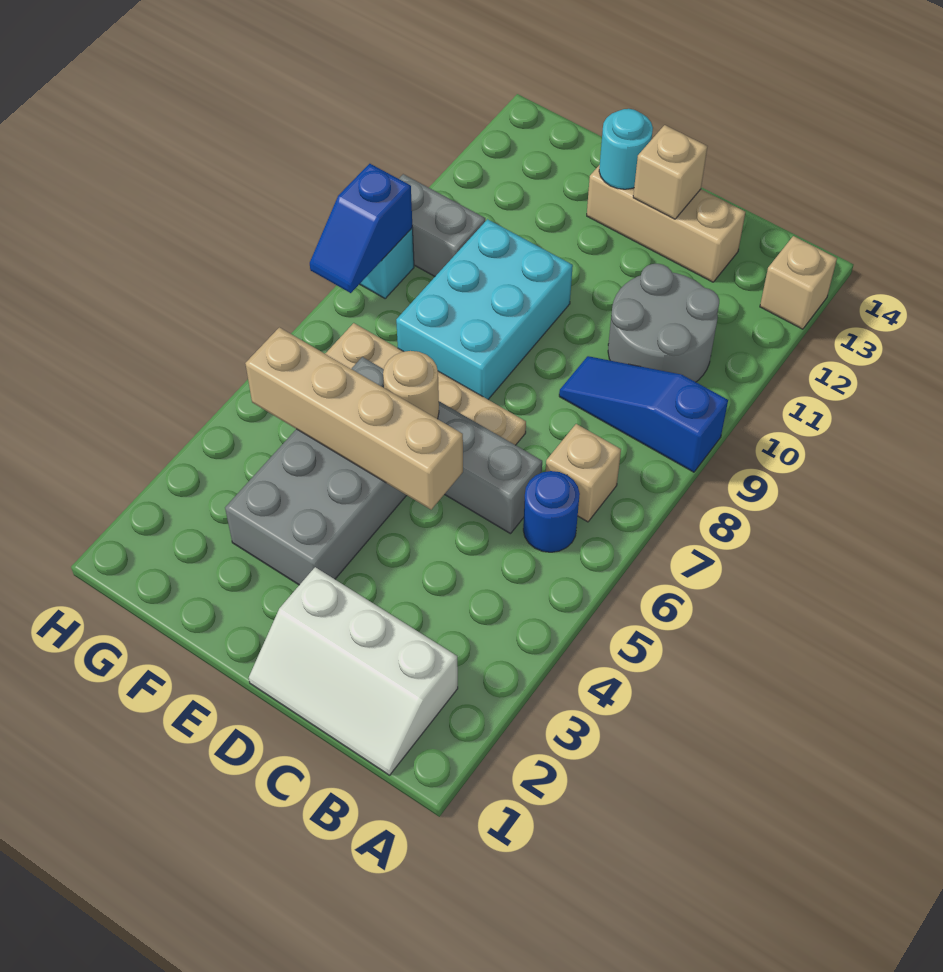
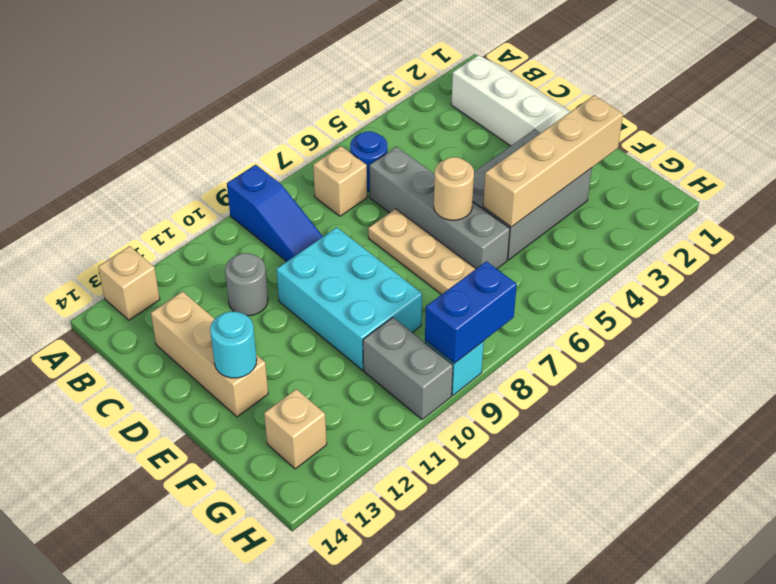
grey 2x2 round brick [608,264,719,382] -> grey 1x1 round brick [225,253,268,316]
tan 1x4 brick [245,327,463,510] -> tan 1x4 brick turned to [483,95,623,227]
tan 1x1 brick [633,125,707,219] -> tan 1x1 brick moved to [264,389,327,469]
cyan 2x3 brick [396,219,573,399] -> cyan 2x3 brick turned to [276,227,422,370]
blue 1x2 slope [310,164,412,293] -> blue 1x2 brick [425,261,517,363]

